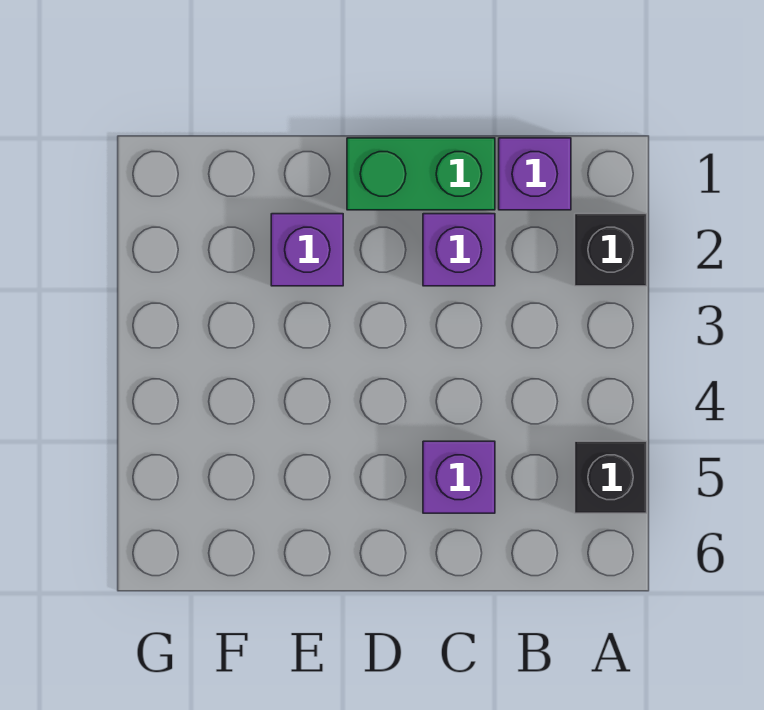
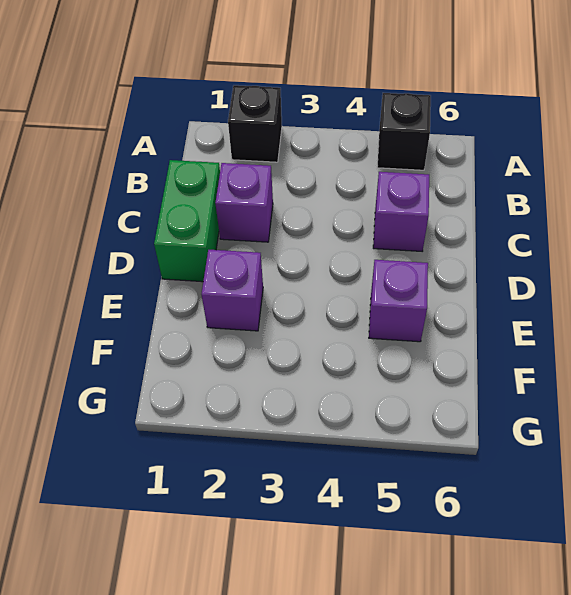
purple 1x1 brick [499,138,571,210] -> purple 1x1 brick moved to [369,260,428,342]

